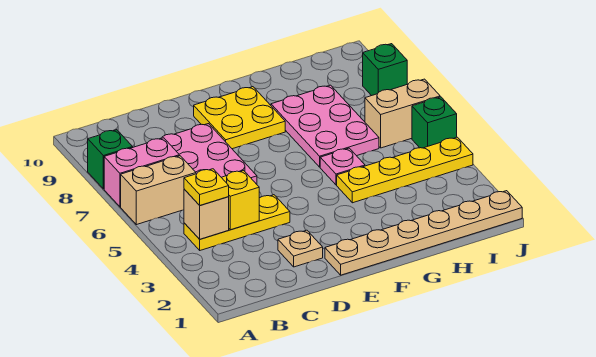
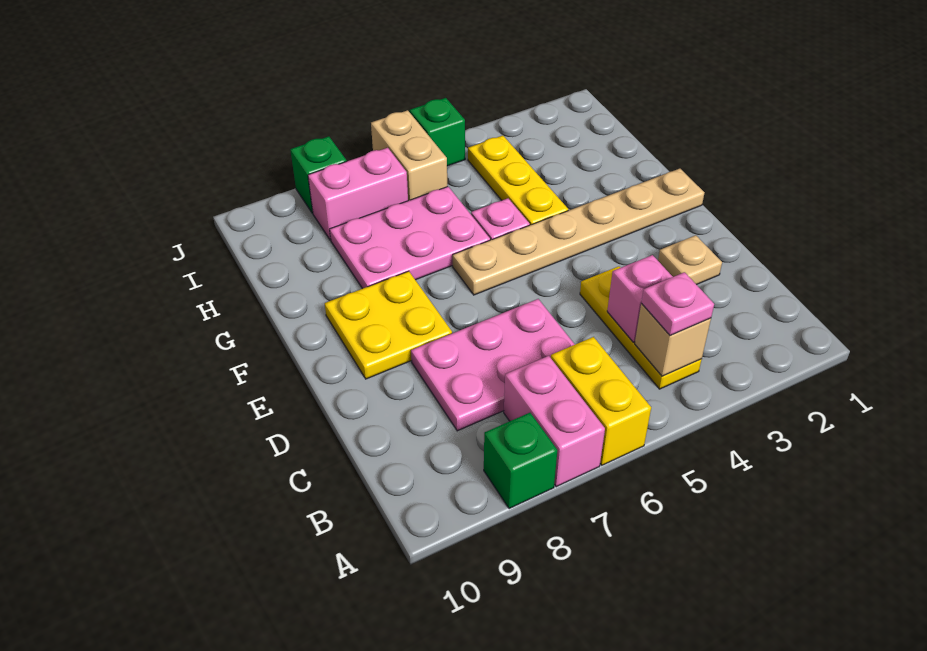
tan 1x2 brick [121,156,196,225] -> yellow 1x2 brick [551,337,651,465]
yellow 1x1 plate [184,169,229,205] -> pink 1x1 plate [641,272,714,335]
yellow 1x1 brick [221,171,259,230] -> pink 1x1 brick [607,255,673,342]
tan 1x6 plate [325,191,522,275] -> tan 1x6 plate turned to [453,169,704,295]
yellow 1x4 plate [337,137,473,203] -> yellow 1x3 plate [468,136,568,225]
none -> pink 1x2 brick [308,148,408,240]

